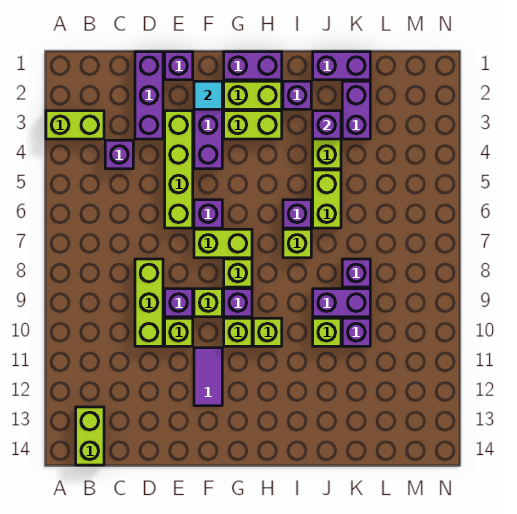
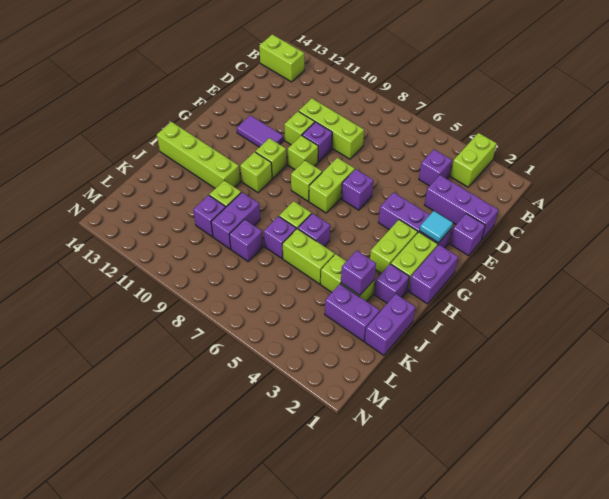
lime 1x4 brick [165,111,193,228] -> lime 1x4 brick moved to [157,122,240,188]
purple 1x1 brick [224,289,252,317] -> purple 1x1 brick moved to [264,216,296,258]

